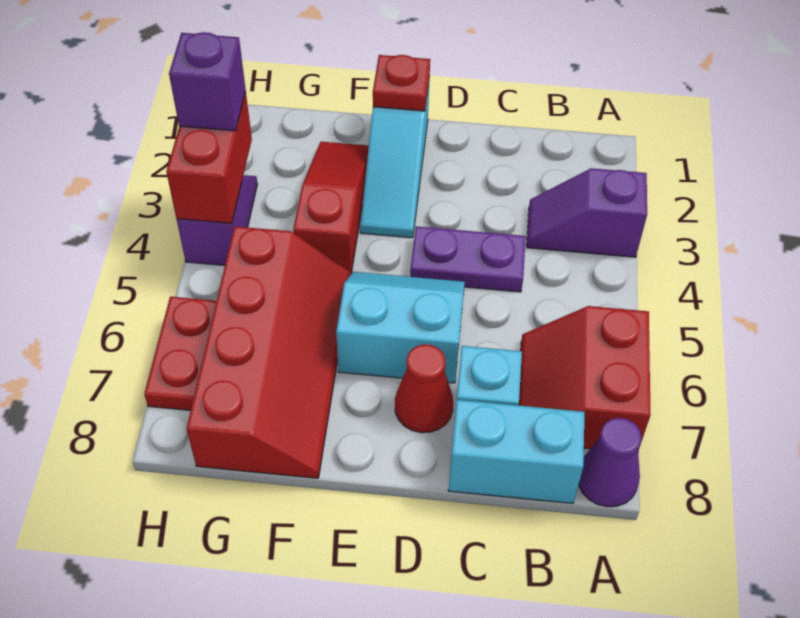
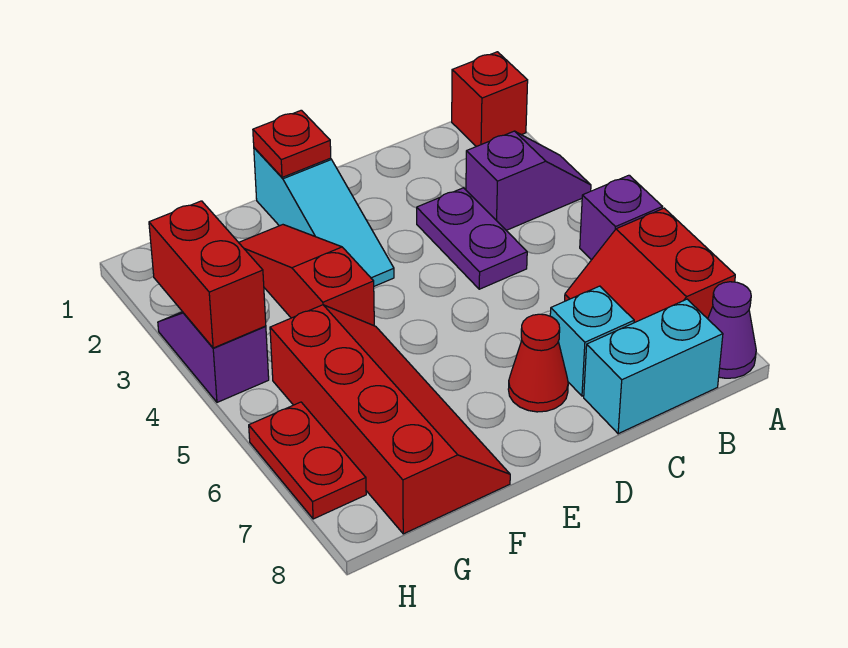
none -> red 1x1 brick [452,52,528,147]
purple 1x2 slope [527,168,647,257] -> purple 1x2 slope turned to [466,131,591,230]
purple 1x2 plate [410,226,526,292] -> purple 1x2 plate turned to [417,188,527,289]
cyan 2x2 slope [336,272,465,383] -> none
purple 1x1 brick [169,32,246,131] -> purple 1x1 brick moved to [580,175,662,260]

